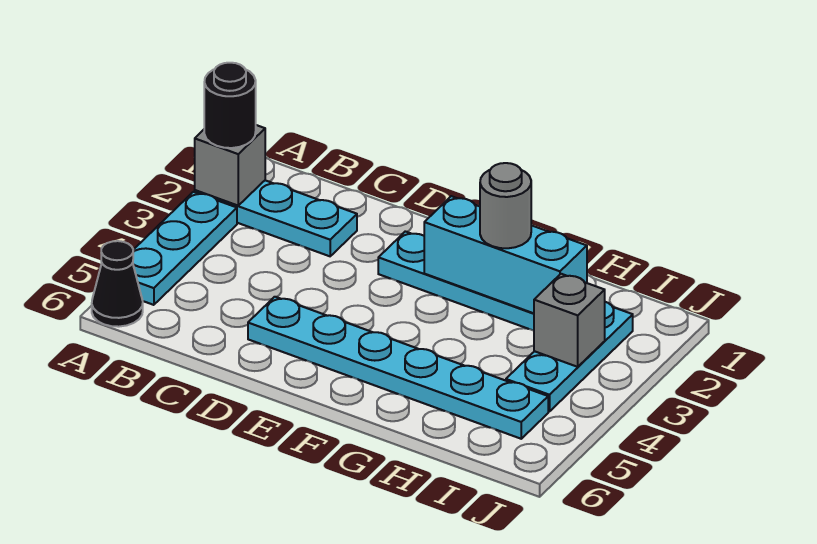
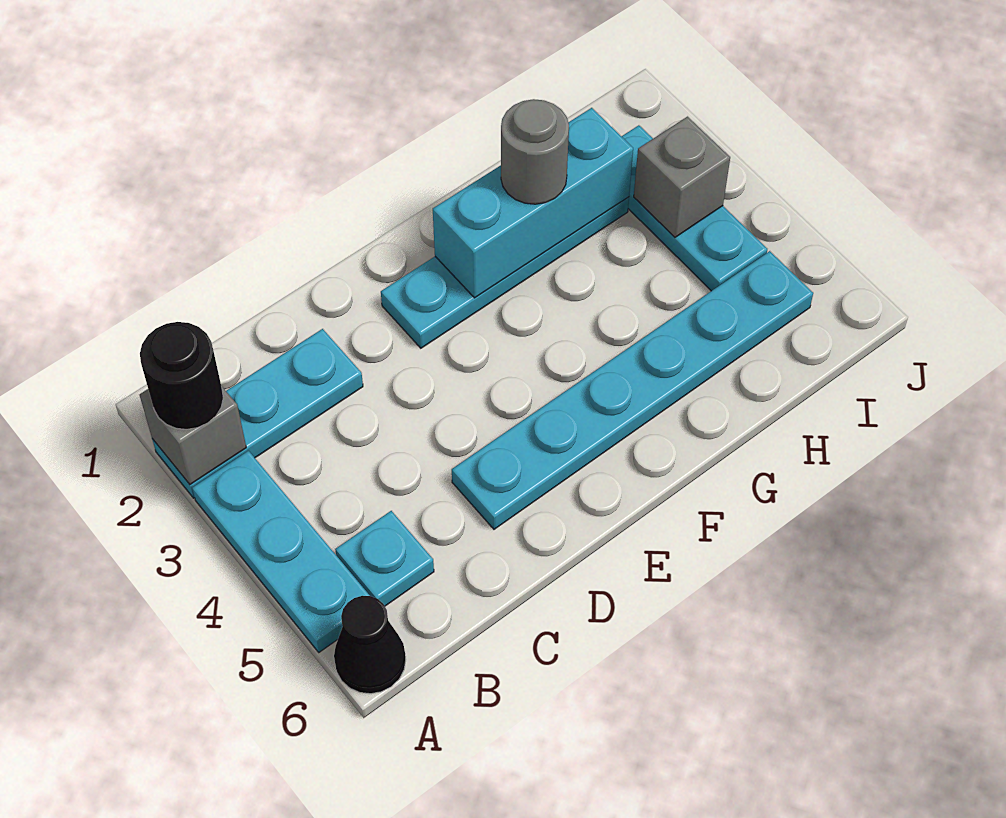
none -> cyan 1x1 plate [335,511,434,606]

